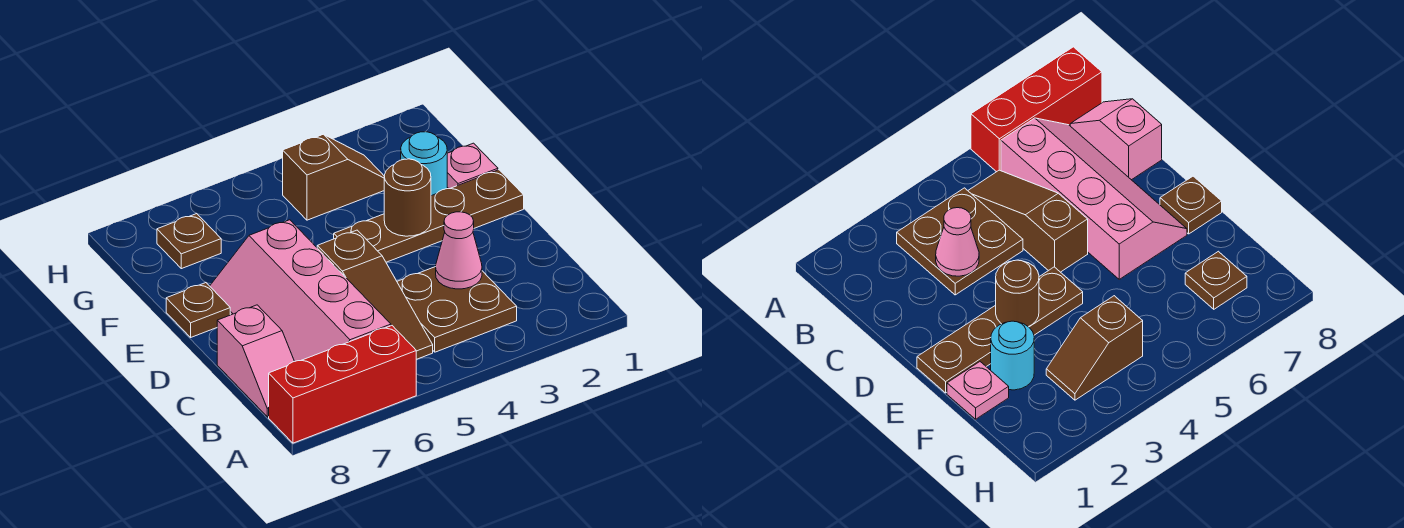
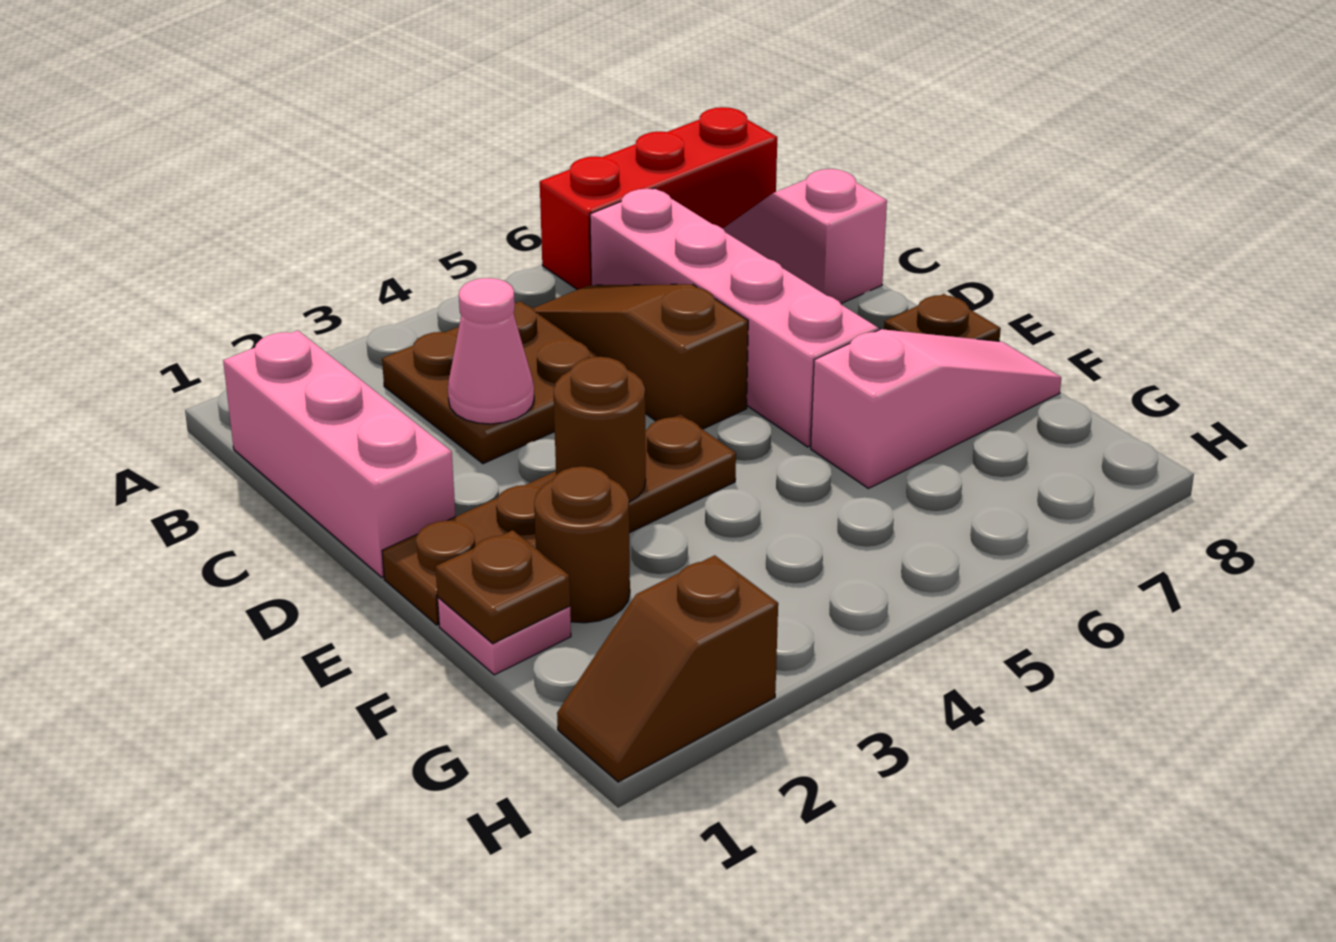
none -> pink 1x3 brick [223,331,456,578]
cyan 1x1 round brick [401,132,447,196] -> brown 1x1 round brick [534,467,630,623]
none -> pink 1x3 slope [811,329,1061,488]
brown 1x2 slope [283,134,384,220] -> brown 1x2 slope moved to [557,555,778,782]
brown 1x1 plate [157,214,221,269] -> brown 1x1 plate moved to [436,530,570,644]

